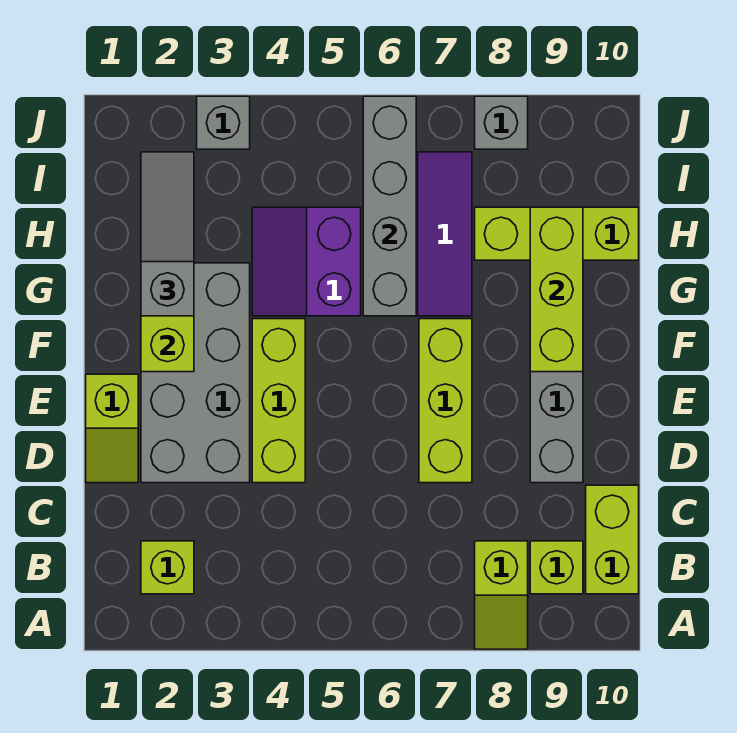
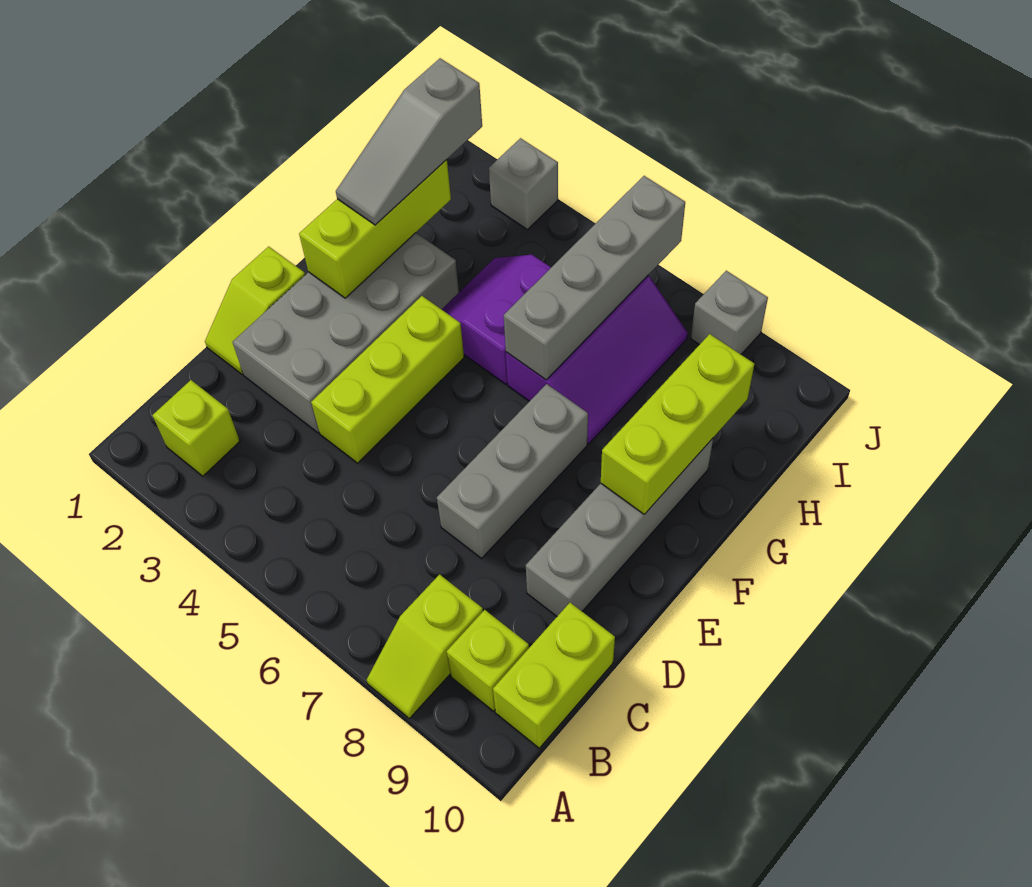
lime 1x3 brick [419,319,472,483] -> grey 1x3 brick [437,384,588,558]
grey 1x3 slope [141,152,194,316] -> grey 1x3 slope turned to [336,58,482,225]
lime 1x3 brick [475,207,639,260] -> none

